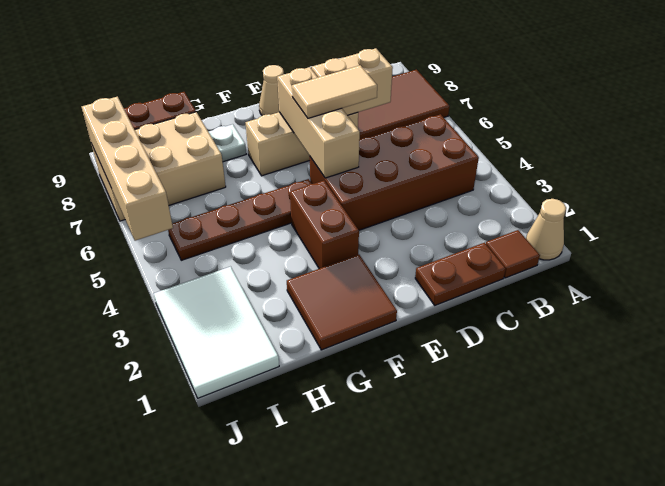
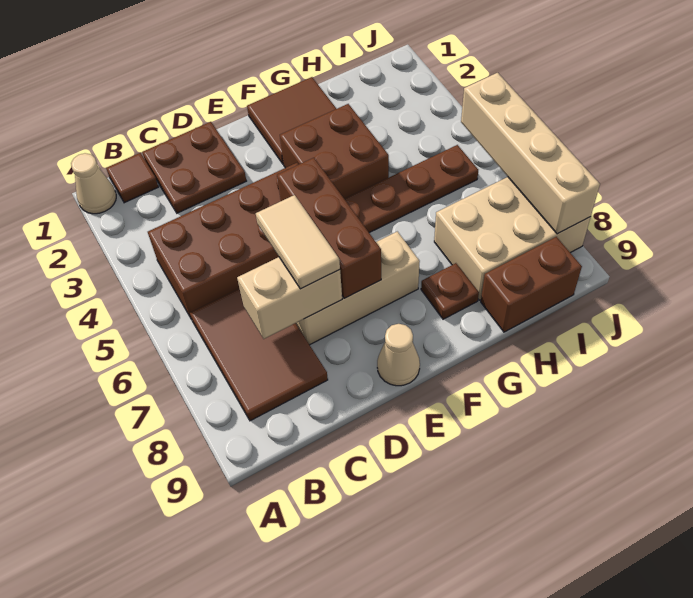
brown 2x3 tile [358,70,449,140] -> brown 2x3 tile turned to [190,289,328,421]
brown 1x2 plate [415,243,505,305] -> brown 2x2 plate [142,122,246,213]
tan 1x2 tile [292,65,377,118] -> tan 1x2 tile turned to [256,195,340,289]
tan 1x3 brick [277,67,360,178] -> brown 1x3 brick [277,158,381,298]
brown 1x2 brick [290,181,359,269] -> brown 2x2 brick [280,104,389,199]
white 1x1 plate [209,124,246,162] -> brown 1x1 plate [421,263,479,319]
white 2x3 tile [154,267,279,398] -> none

